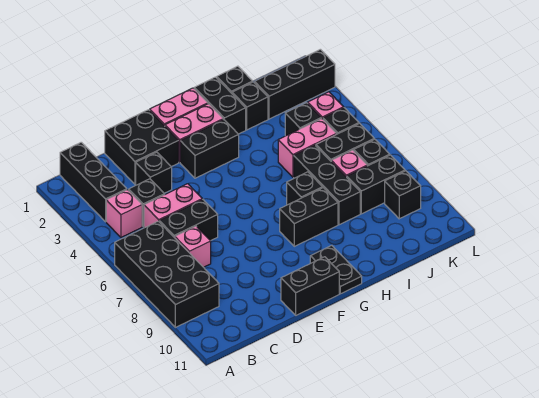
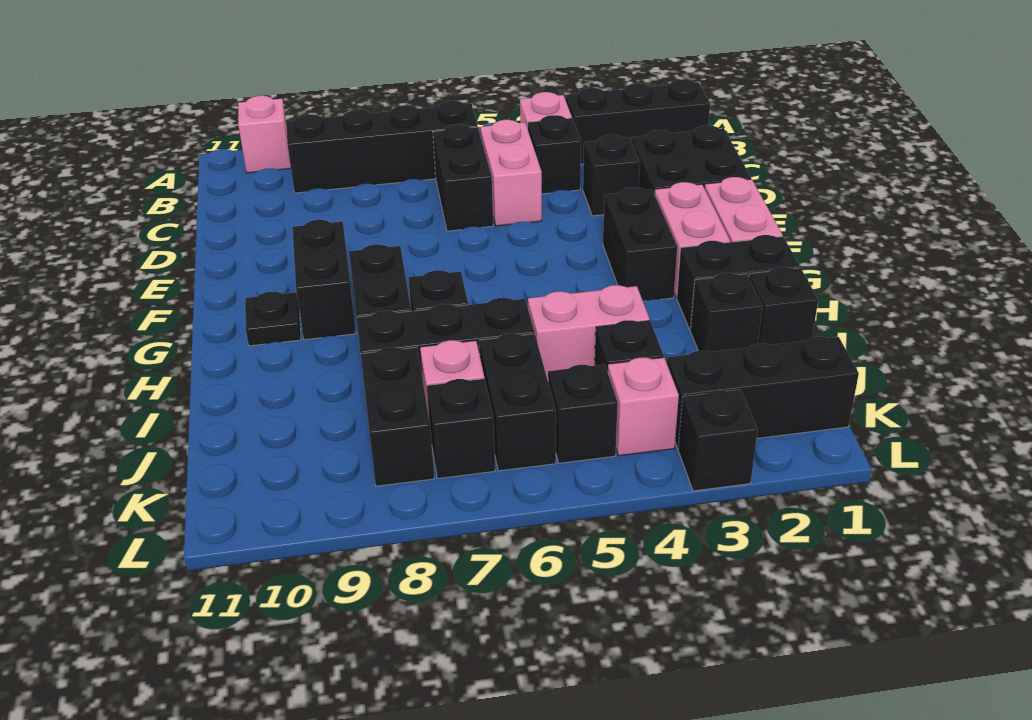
black 2x4 brick [115,221,219,327] -> black 1x4 brick [286,101,478,193]
pink 1x1 brick [175,226,211,267] -> pink 1x1 brick moved to [238,96,291,173]
black 1x2 brick [281,257,339,315] -> black 1x2 brick moved to [292,220,356,340]
black 1x2 plate [310,245,362,294] -> black 1x1 plate [245,292,301,346]
pink 1x2 brick [278,118,337,177] -> pink 1x2 brick turned to [528,285,650,380]
black 1x3 brick [254,49,335,119] -> black 1x3 brick turned to [667,337,859,448]
black 1x1 brick [385,171,421,219] -> black 1x1 brick moved to [678,390,758,491]

